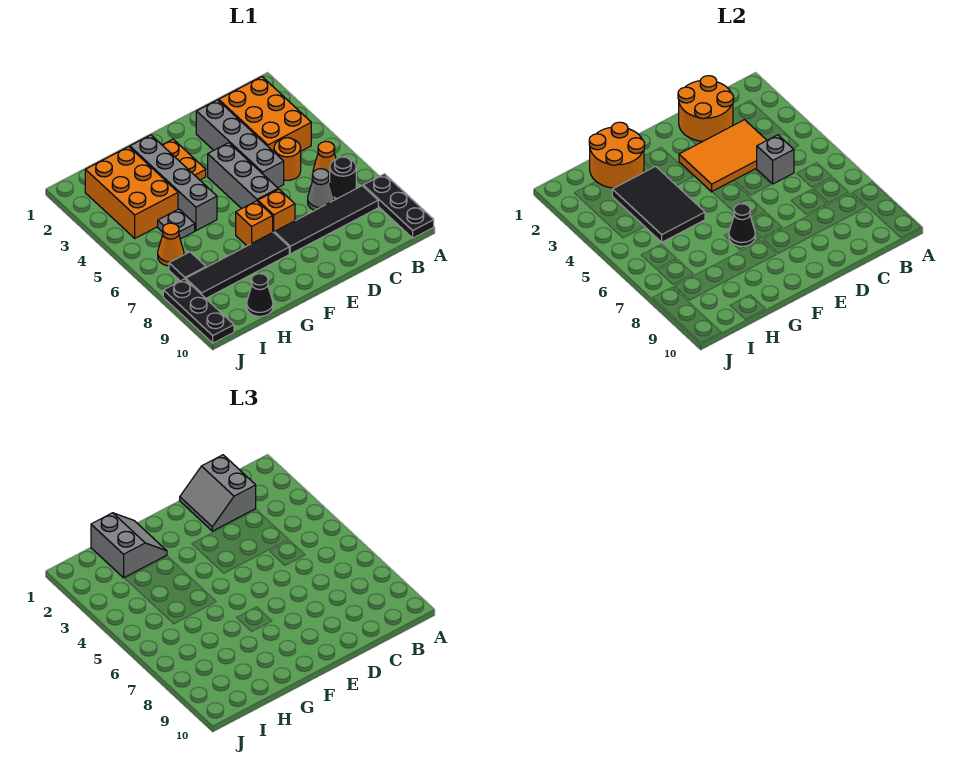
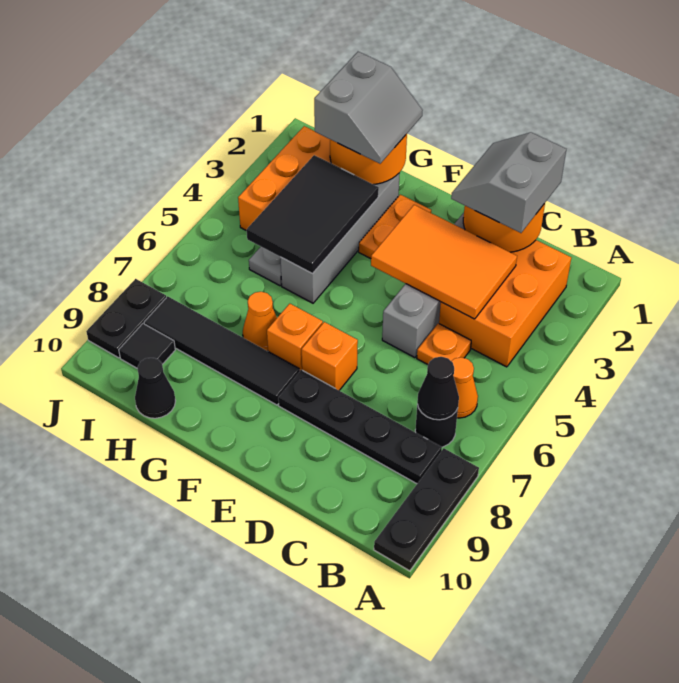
black 1x4 tile [275,186,378,254] -> black 1x4 plate [278,370,442,484]
orange 1x1 round brick [274,138,301,180] -> orange 1x1 plate [417,323,471,364]
grey 1x1 brick [757,135,794,184] -> none
grey 1x1 cone [308,169,334,210] -> none
grey 1x3 brick [208,143,278,209] -> none
black 1x1 cone [729,204,755,246] -> black 1x1 cone moved to [417,357,459,420]
orange 1x1 cone [158,223,184,266] -> orange 1x1 cone moved to [243,292,277,351]
black 1x1 tile [169,252,206,281] -> black 1x1 tile moved to [119,324,175,368]
black 1x3 plate [163,279,234,343] -> black 1x2 plate [86,279,166,358]

